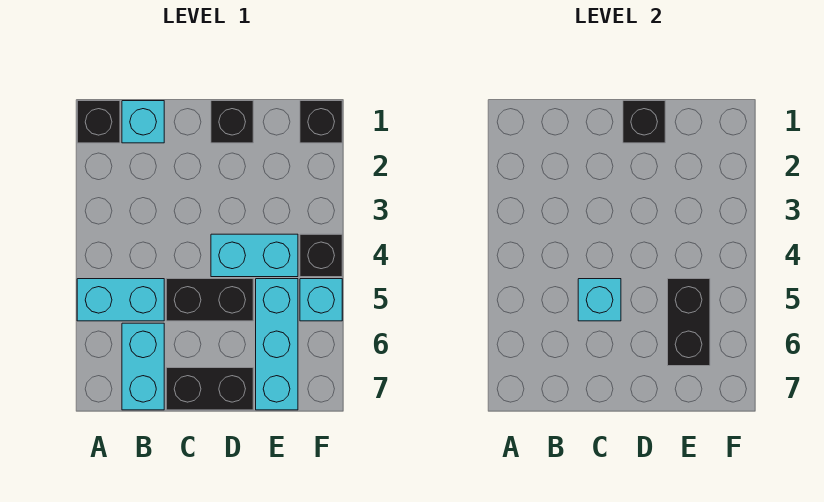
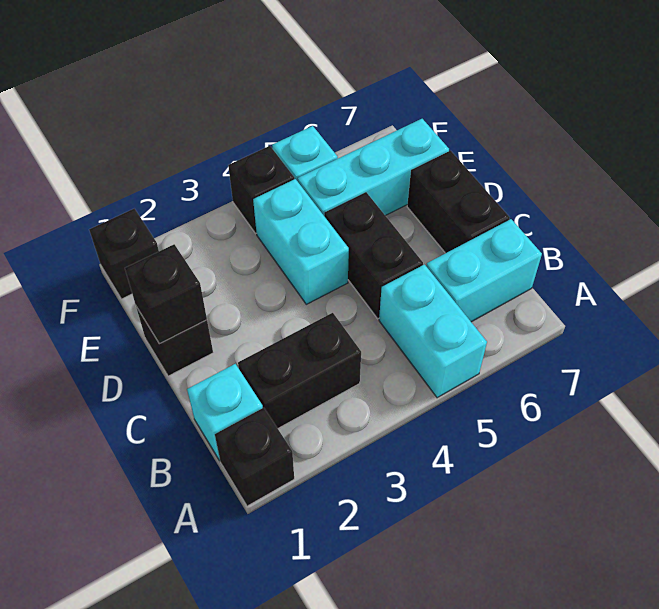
cyan 1x1 brick [578,279,621,321] -> none
black 1x2 brick [668,279,710,366] -> black 1x2 brick moved to [238,313,361,428]

